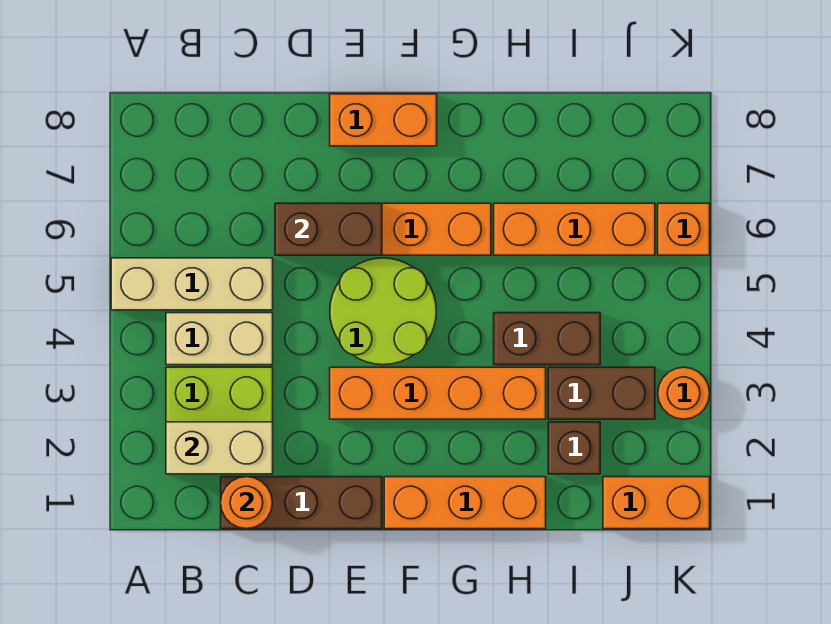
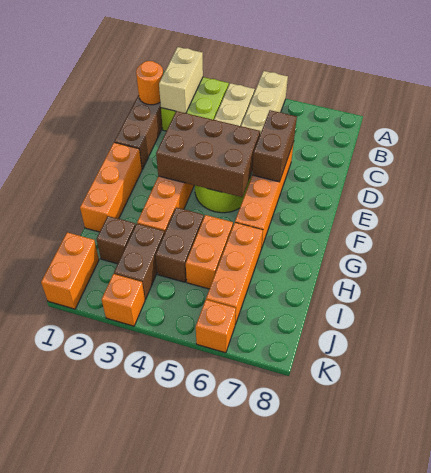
none -> brown 2x3 brick [156,111,260,197]
orange 1x2 brick [330,94,437,146] -> orange 1x2 brick moved to [186,215,233,289]
orange 1x1 round brick [658,367,710,419] -> orange 1x1 brick [102,274,145,326]

